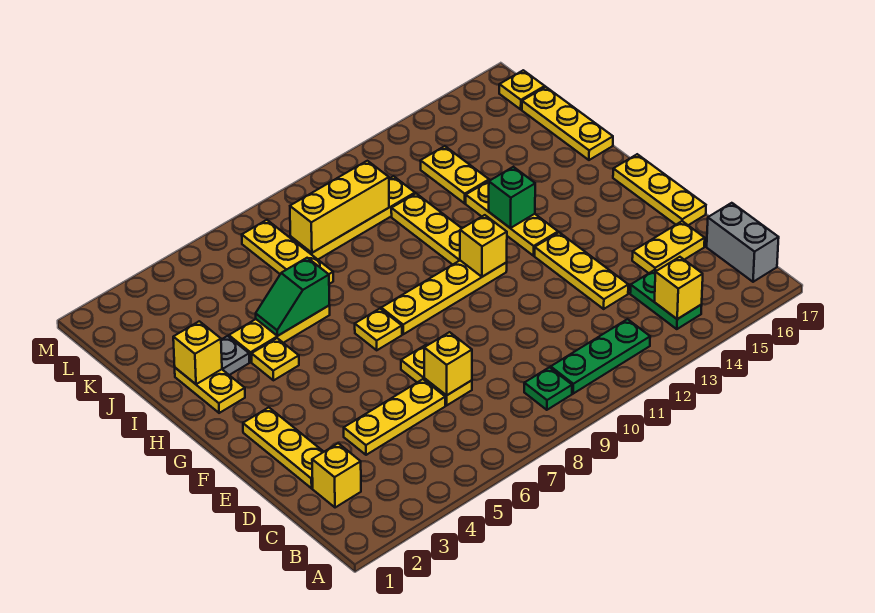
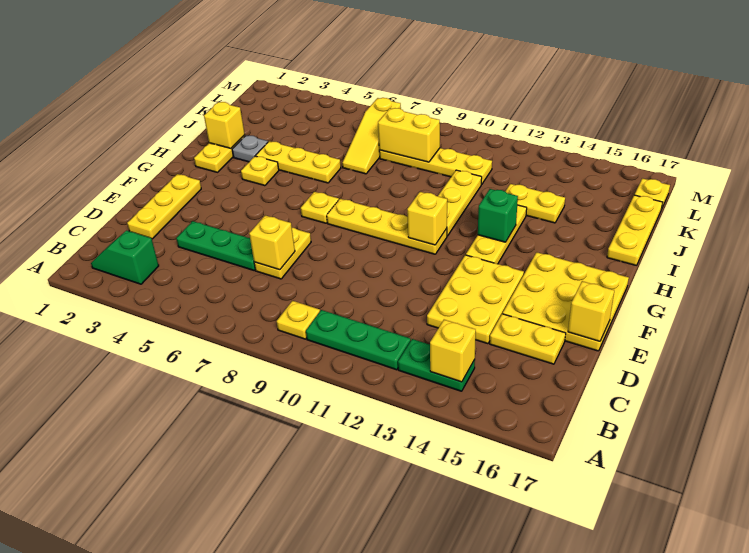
green 1x1 plate [524,367,572,410] -> yellow 1x1 plate [277,301,320,339]
green 1x2 plate [630,270,702,329] -> green 1x2 plate turned to [398,339,475,391]
grey 1x2 brick [707,203,779,282] -> none
yellow 1x1 brick [312,443,361,508] -> yellow 1x1 brick moved to [568,281,614,341]
yellow 1x3 plate [344,379,445,455] -> green 1x3 plate [176,221,255,270]
yellow 1x3 plate [535,232,628,309] -> yellow 2x3 plate [427,255,524,344]
yellow 1x3 plate [613,154,706,225] -> yellow 3x3 plate [503,252,629,351]
green 1x2 slope [256,258,329,336] -> green 1x2 slope moved to [91,230,159,284]
yellow 1x3 plate [242,220,333,284] -> yellow 1x3 slope [342,98,401,174]
yellow 1x2 plate [420,146,489,203] -> yellow 1x2 plate turned to [505,184,565,223]
yellow 1x3 brick [290,161,389,253] -> yellow 1x2 brick [378,108,440,162]

